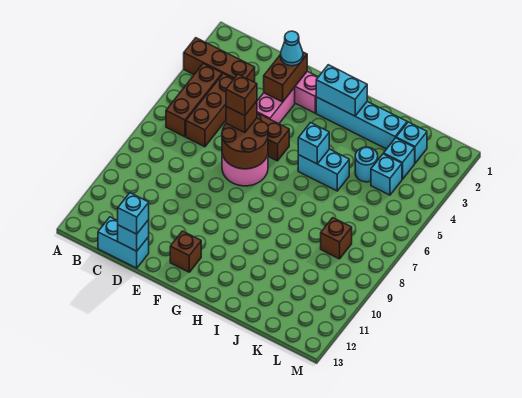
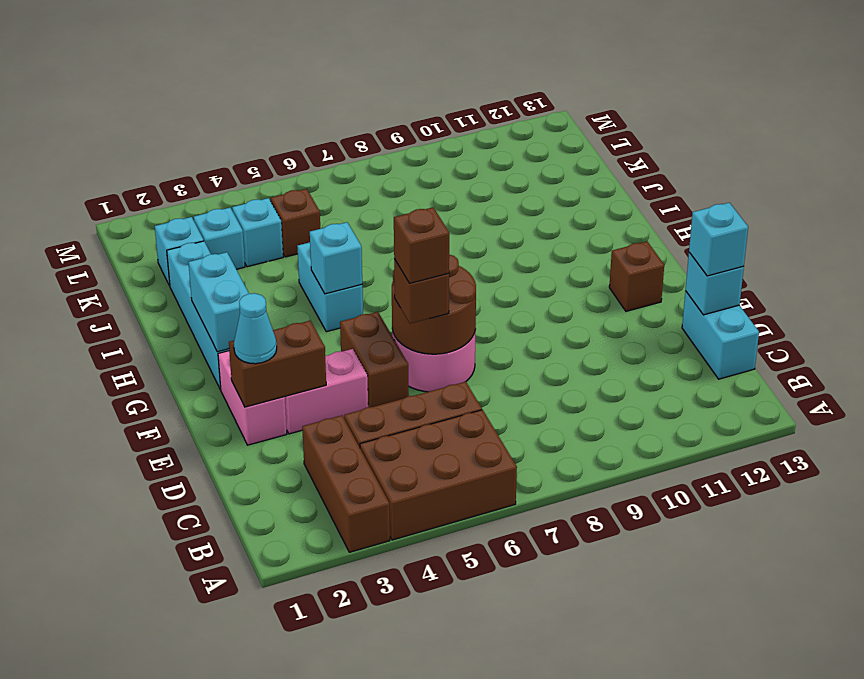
brown 1x3 brick [166,64,222,137] -> brown 2x3 brick [360,410,517,540]
cyan 1x1 round brick [355,147,378,182] -> none
brown 1x1 brick [321,218,352,259] -> brown 1x1 brick moved to [271,189,320,257]

